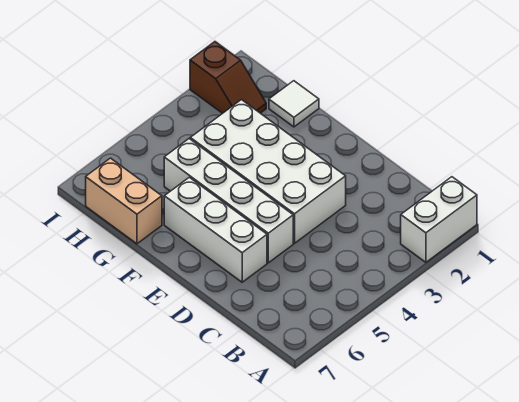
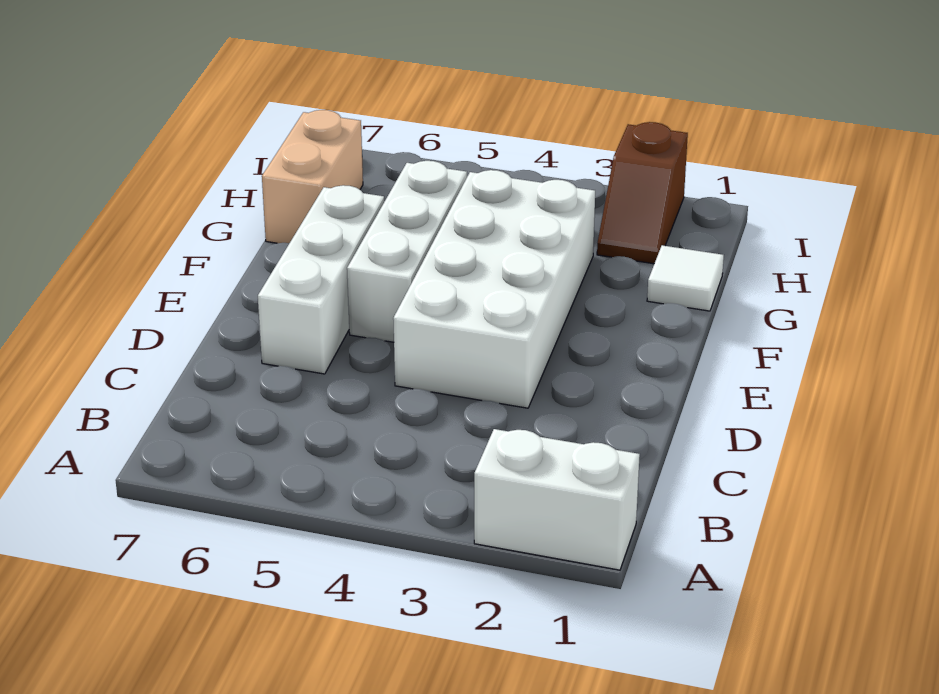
white 1x4 brick [164,139,293,263] -> white 1x3 brick [347,161,467,342]

